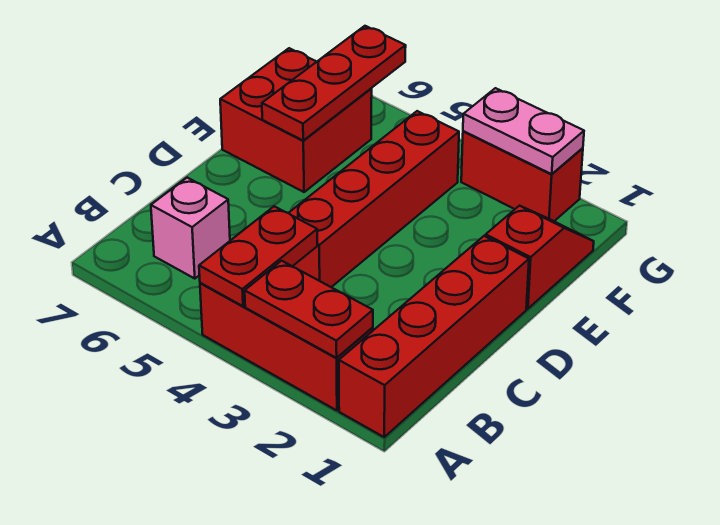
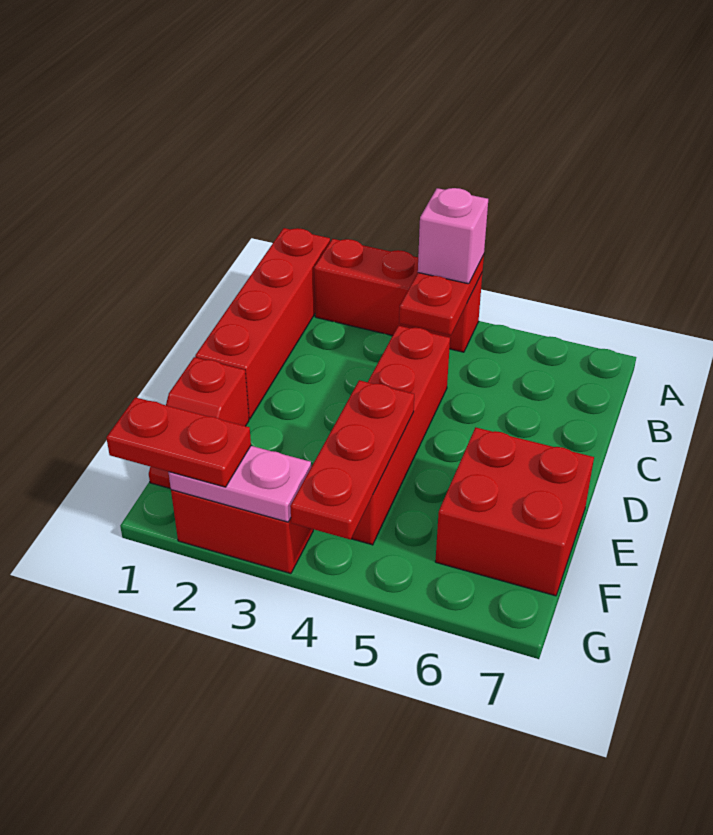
red 1x2 plate [245,261,373,358] -> red 1x2 plate moved to [106,397,251,487]
pink 1x1 brick [151,178,230,279] -> pink 1x1 brick moved to [418,188,488,284]
red 1x3 plate [262,26,406,140] -> red 1x3 plate moved to [290,380,414,540]

